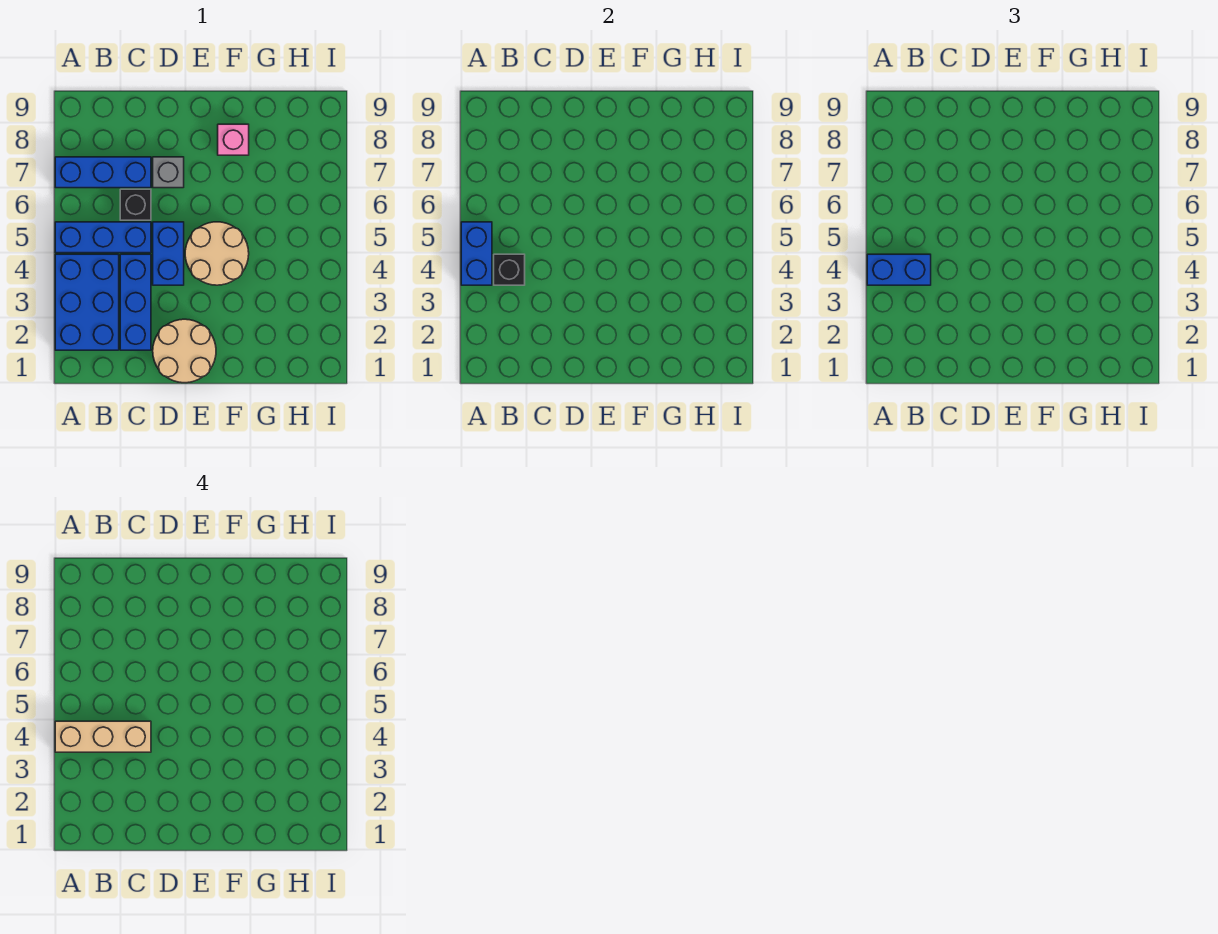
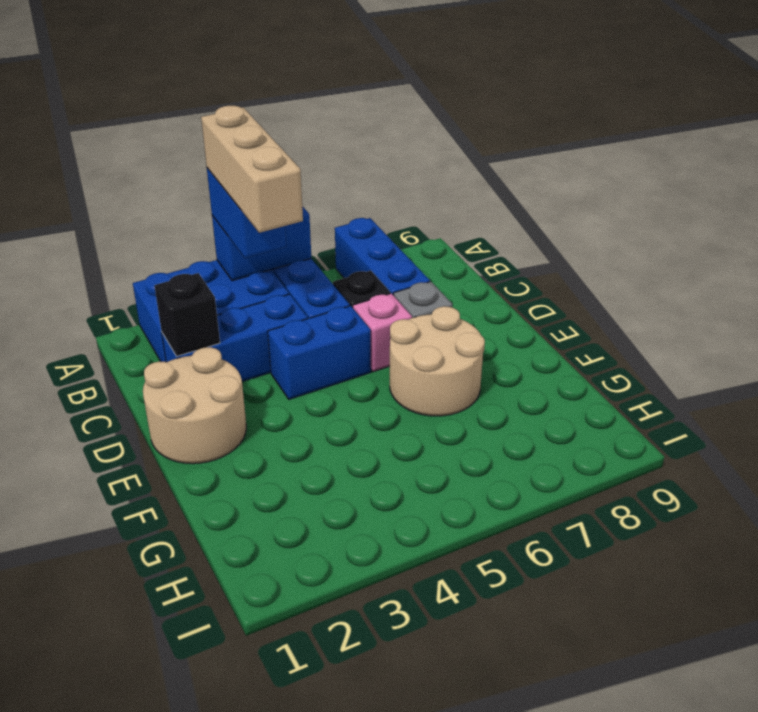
black 1x1 brick [494,254,525,285] -> black 1x1 brick moved to [154,273,220,356]
tan 2x2 round brick [185,222,249,285] -> tan 2x2 round brick moved to [390,306,485,416]
pink 1x1 brick [218,124,249,155] -> pink 1x1 brick moved to [353,293,412,372]

